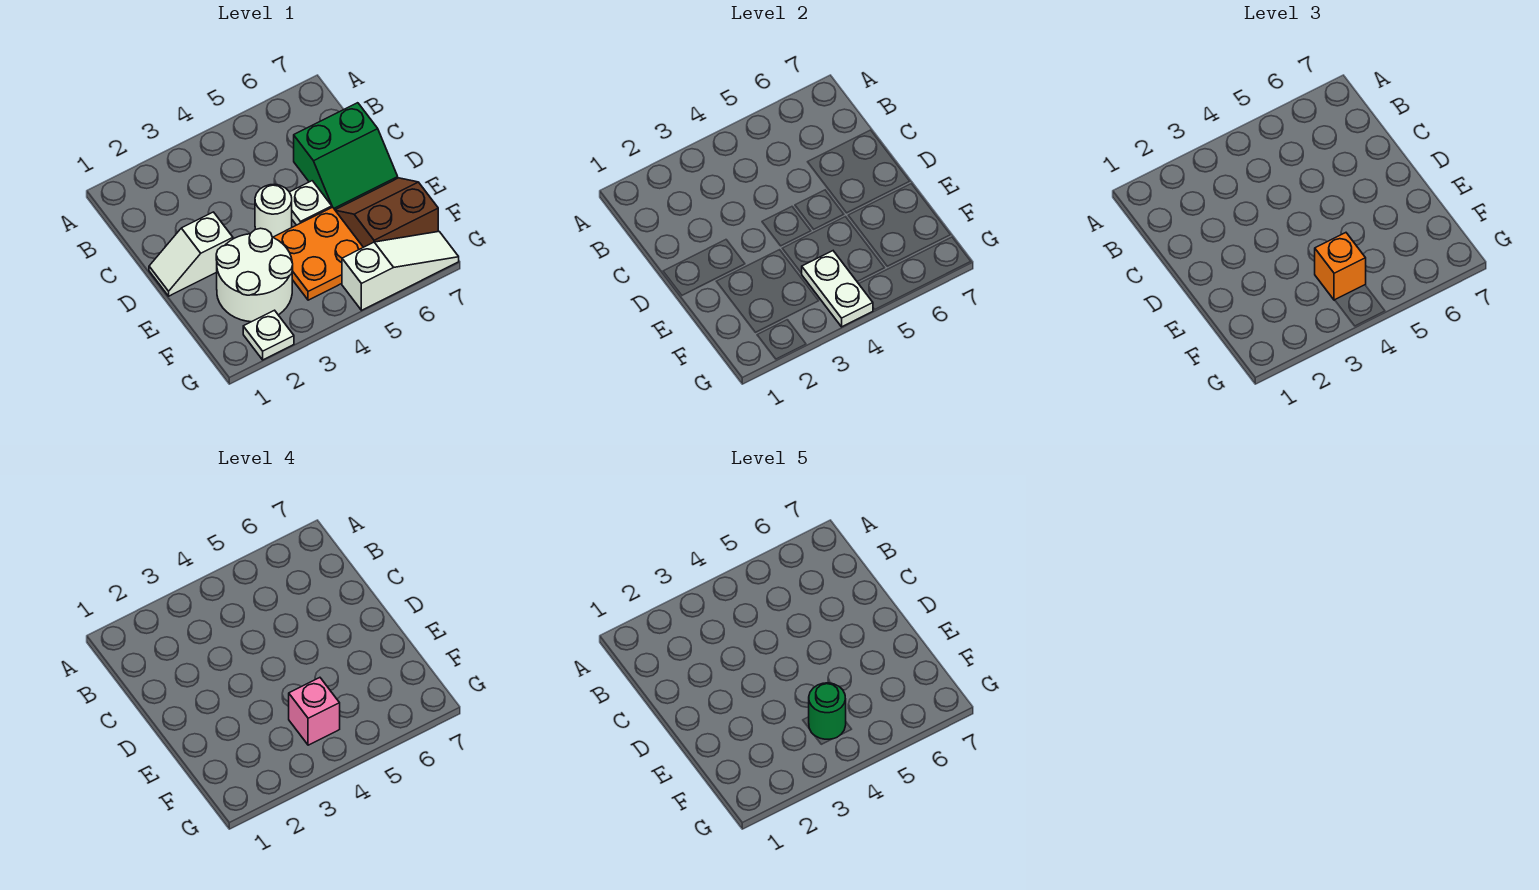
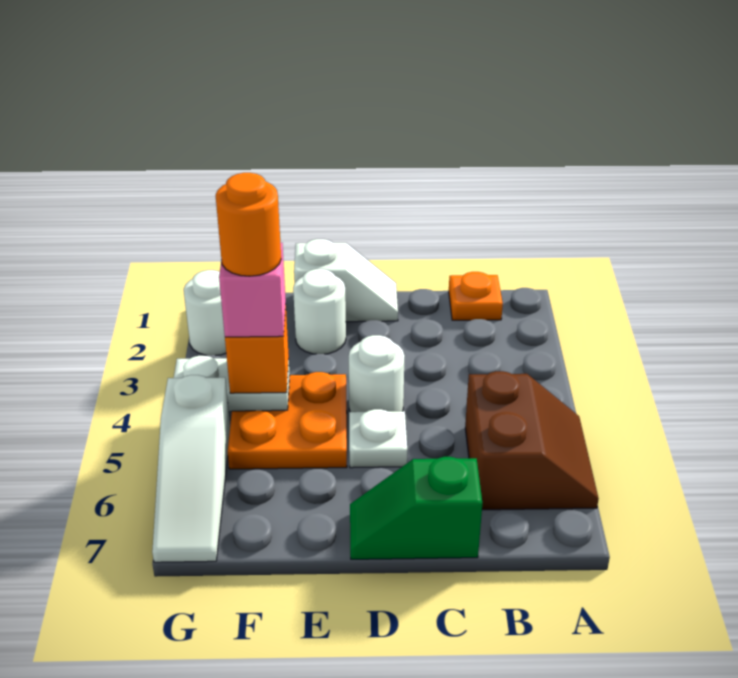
none -> orange 1x1 plate [449,272,503,320]
green 2x2 slope [294,103,398,210] -> green 1x2 slope [350,457,482,559]
white 1x2 slope [149,212,233,296] -> white 1x2 slope turned to [294,239,398,322]
white 2x2 round brick [216,228,293,322] -> white 1x1 round brick [293,269,346,354]
brown 2x2 slope [335,178,438,247] -> brown 2x2 slope moved to [465,371,599,510]
green 1x1 round brick [809,683,846,739] -> orange 1x1 round brick [216,173,281,276]
white 1x1 plate [243,310,294,360] -> white 1x1 round brick [184,270,226,356]

